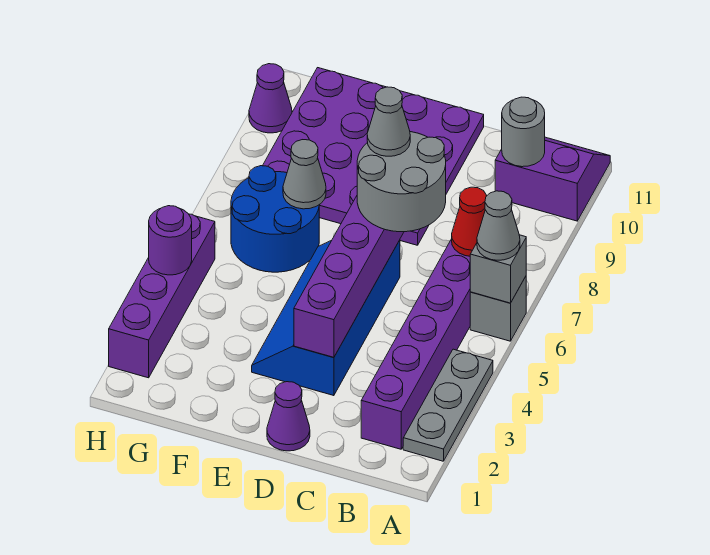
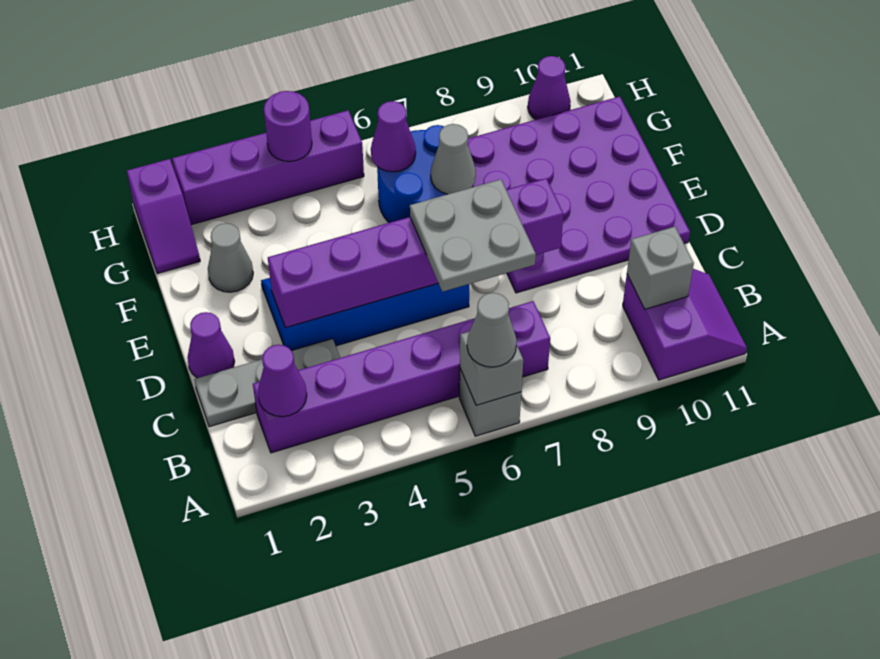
grey 1x3 plate [403,349,493,461] -> grey 1x3 plate moved to [194,339,340,427]
none -> purple 1x1 cone [258,345,307,417]
red 1x1 cone [452,187,487,256] -> none
grey 1x1 round brick [502,97,545,167] -> grey 1x1 brick [627,227,694,309]
grey 2x2 round brick [357,132,446,232] -> grey 2x2 plate [410,179,536,292]
grey 1x1 cone [367,87,410,156] -> grey 1x1 cone moved to [208,223,253,292]
none -> purple 1x2 slope [127,159,200,274]
none -> purple 1x1 cone [371,101,416,172]

